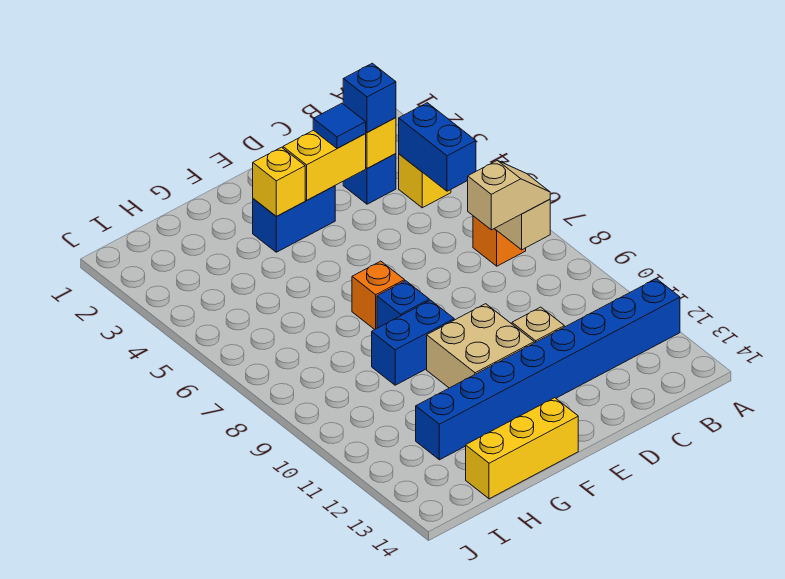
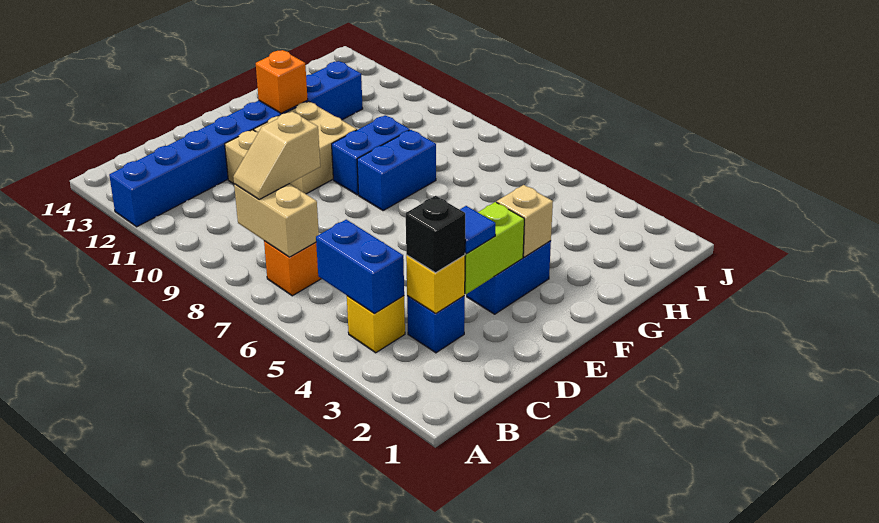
blue 1x1 brick [343,63,396,133] -> black 1x1 brick [406,196,465,273]
yellow 1x2 brick [283,130,366,200] -> lime 1x2 brick [465,202,524,294]
yellow 1x1 brick [253,147,305,216] -> tan 1x1 brick [497,185,553,257]
orange 1x1 brick [352,261,405,330] -> orange 1x1 brick moved to [256,50,308,114]
blue 1x1 brick [377,281,429,328] -> blue 1x2 brick [357,130,436,210]
yellow 1x3 brick [466,398,578,499] -> none

